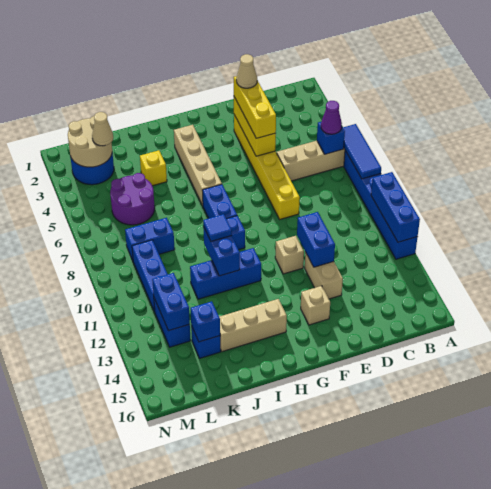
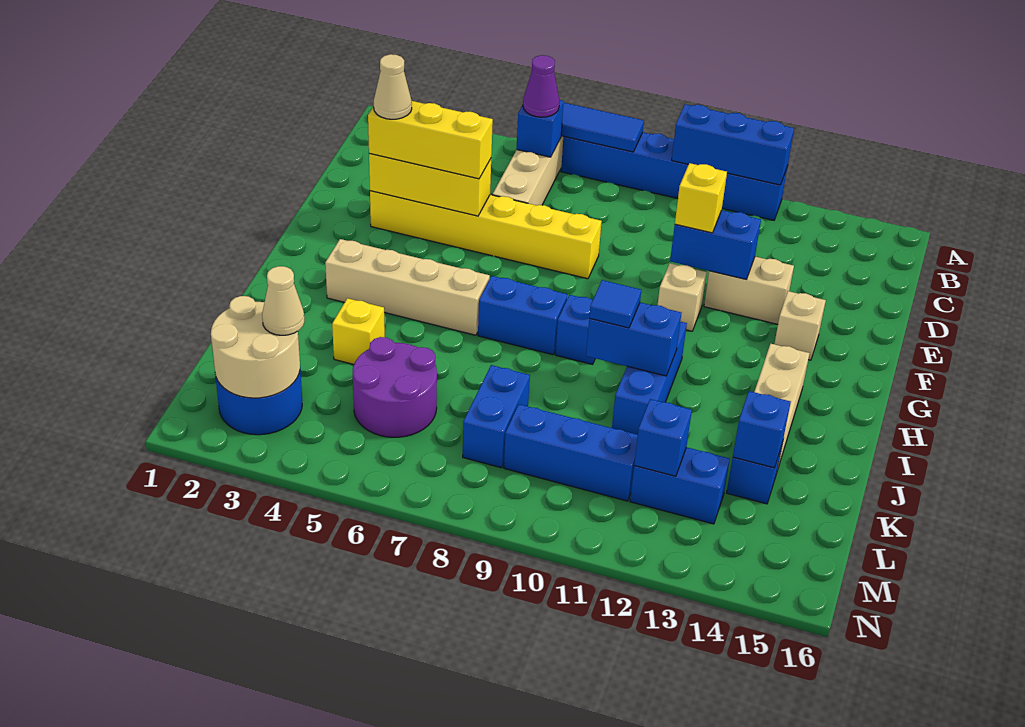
none -> yellow 1x1 brick [675,163,727,233]
blue 1x2 brick [152,273,190,331] -> blue 1x1 brick [634,399,692,476]

